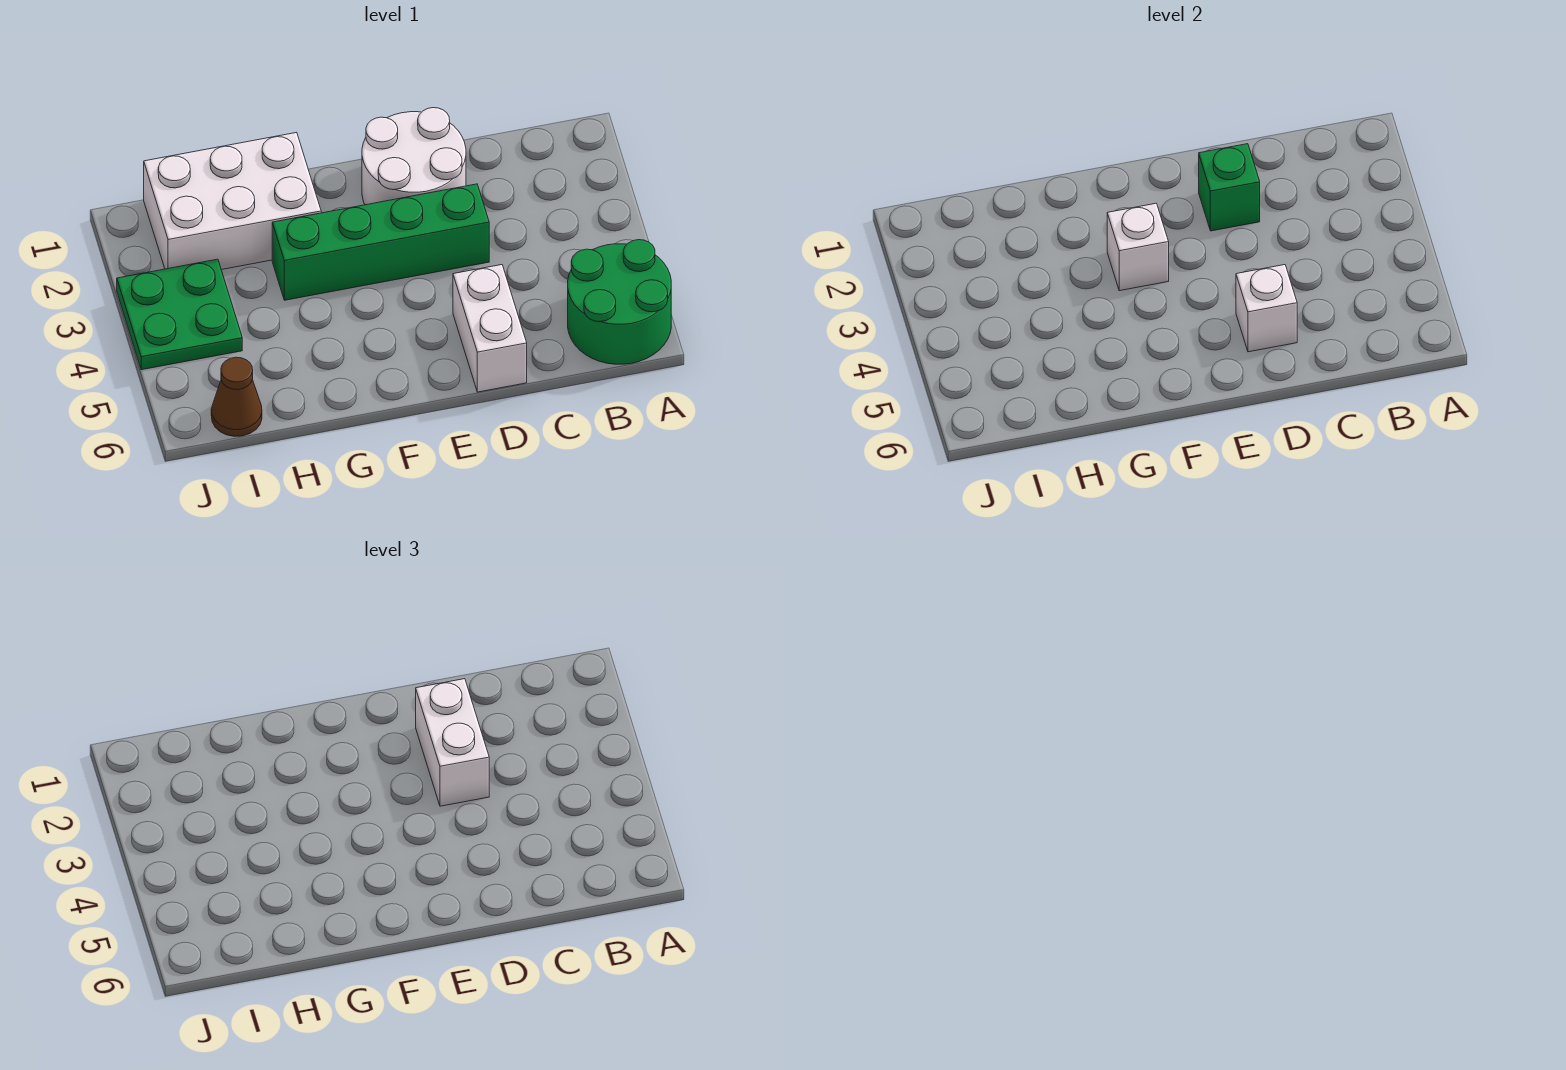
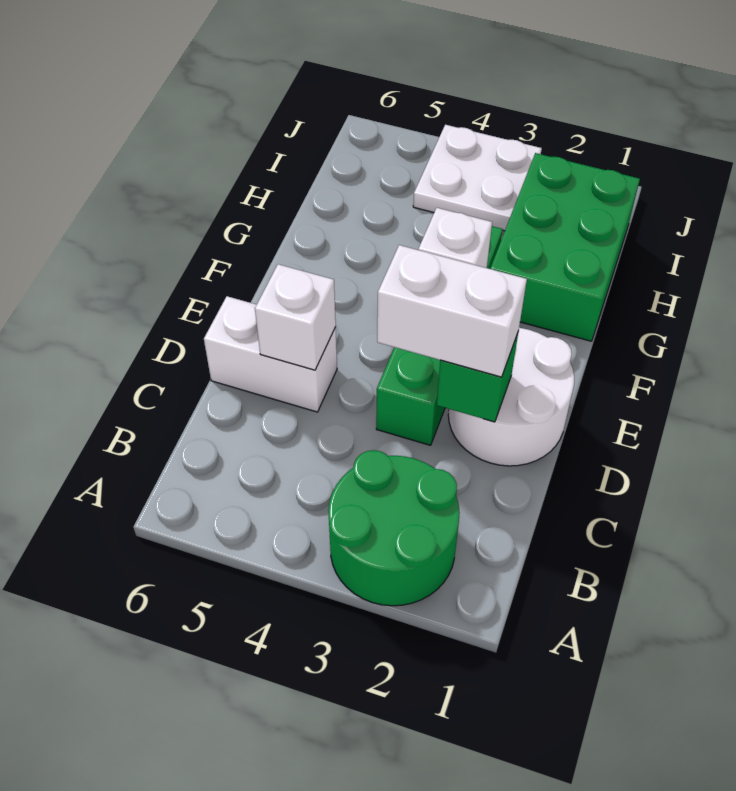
green 2x2 round brick [568,240,671,364] -> green 2x2 round brick moved to [328,450,460,606]
white 2x3 brick [144,132,321,270] -> green 2x3 brick [490,153,640,341]
green 2x2 plate [117,259,242,370] -> white 2x2 plate [413,125,542,231]
brown 1x1 cone [211,357,262,436] -> none

